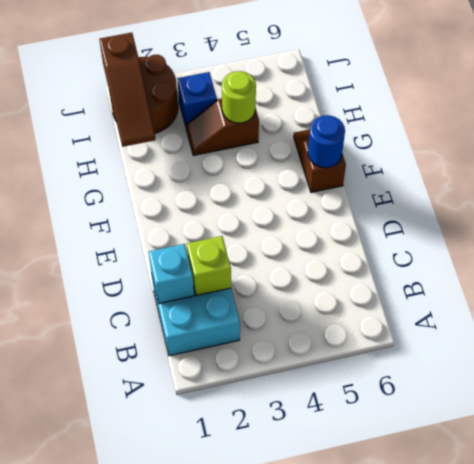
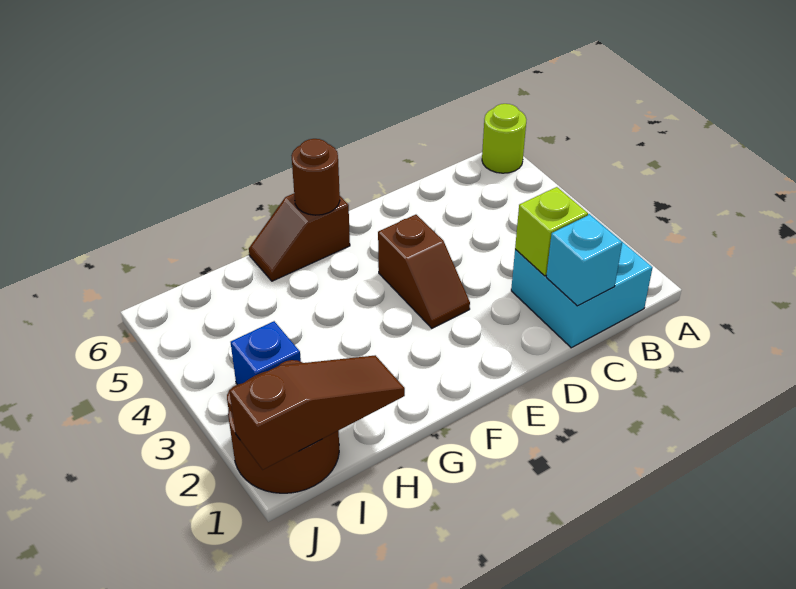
blue 1x1 round brick [308,115,345,168] -> brown 1x1 round brick [291,139,340,215]
brown 1x2 slope [186,99,259,155] -> brown 1x2 slope moved to [378,215,470,328]
lime 1x1 round brick [222,71,256,123] -> lime 1x1 round brick moved to [482,104,526,173]

